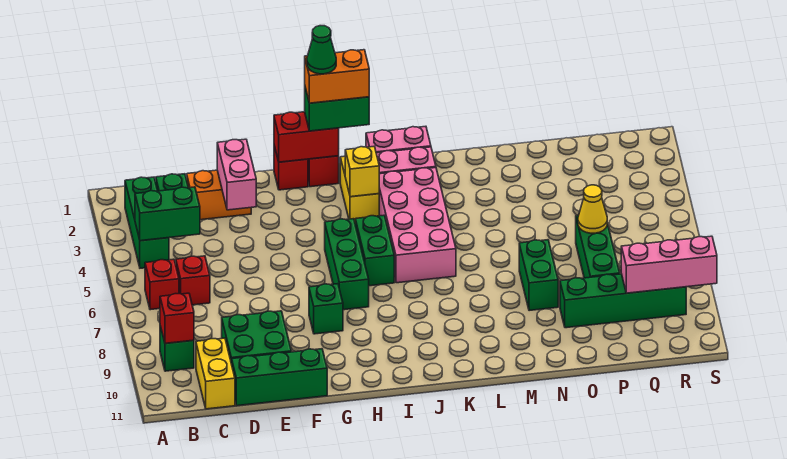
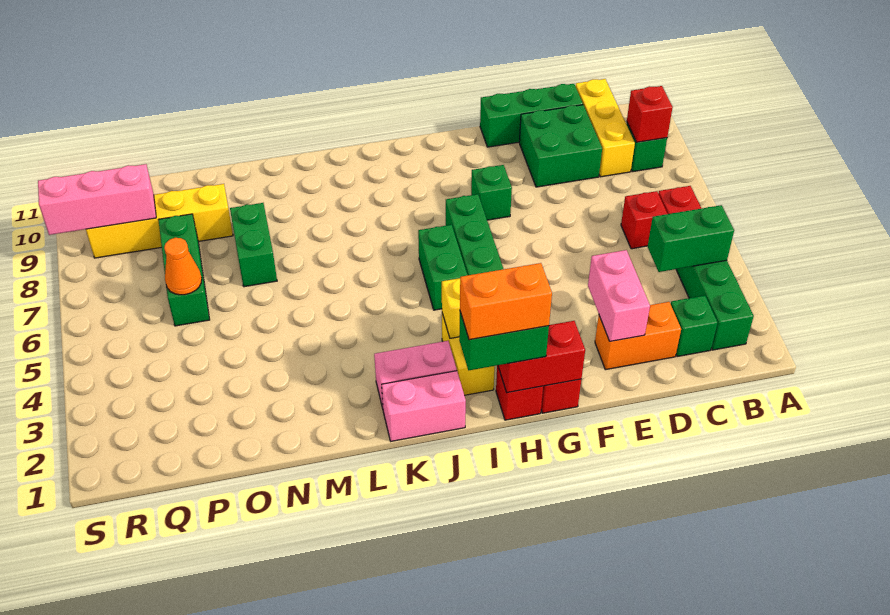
yellow 1x2 brick [196,338,235,409] -> yellow 1x3 brick [575,79,635,177]
green 1x1 cone [307,26,336,74] -> none
pink 2x4 brick [379,168,456,283] -> none
green 1x4 brick [560,274,686,328] -> yellow 1x4 brick [86,184,233,258]
yellow 1x1 cone [578,185,607,233] -> orange 1x1 cone [164,238,202,295]

